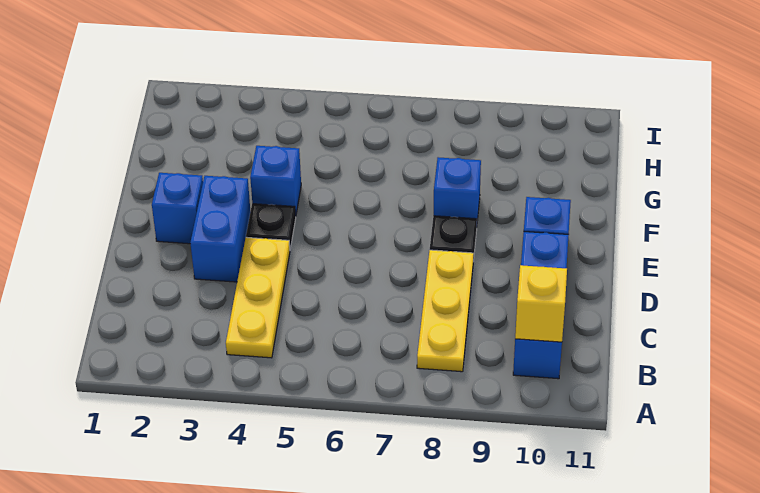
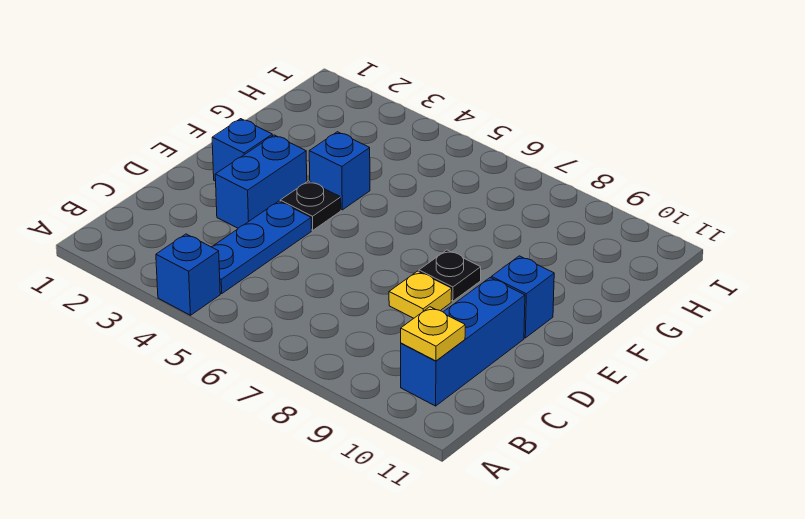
yellow 1x3 plate [226,237,290,358] -> blue 1x3 plate [212,201,311,294]
yellow 1x3 plate [417,250,474,372] -> yellow 1x1 plate [389,271,452,318]
yellow 1x1 brick [515,265,567,342] -> yellow 1x1 plate [401,307,465,361]
blue 1x1 brick [434,157,481,221] -> blue 1x1 brick moved to [156,234,220,315]

